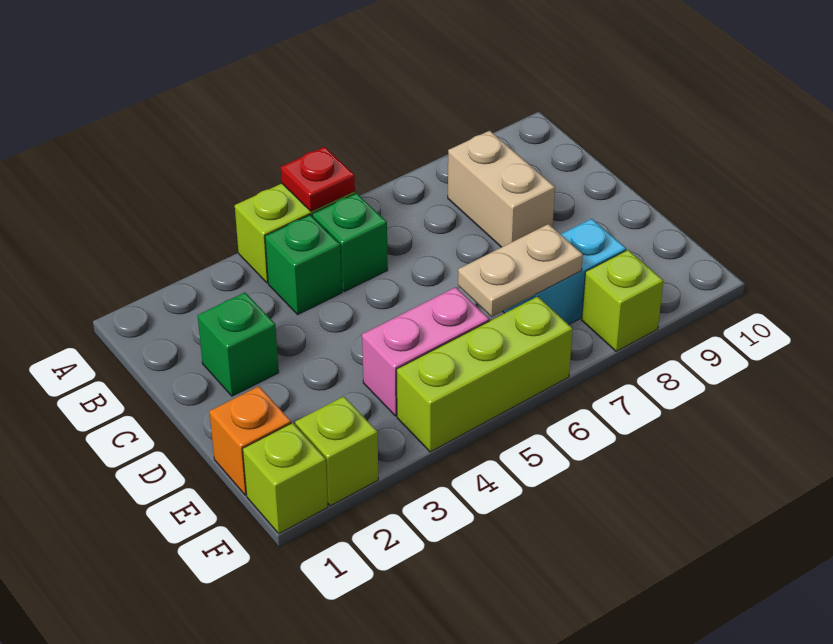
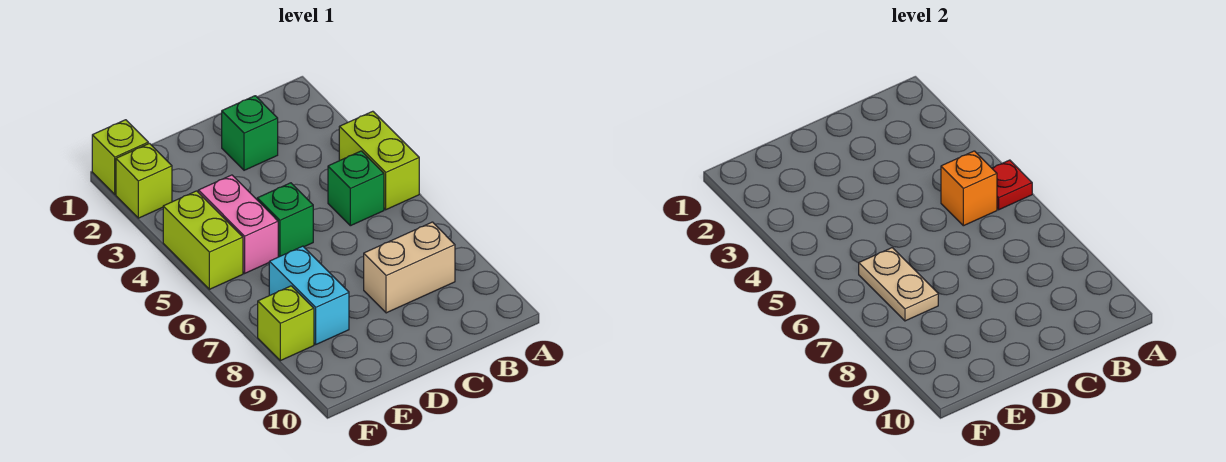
green 1x1 brick [265,215,342,315] -> green 1x1 brick moved to [257,183,313,257]
orange 1x1 brick [209,386,291,495] -> orange 1x1 brick moved to [941,151,997,226]
lime 1x3 brick [397,296,573,452] -> lime 1x2 brick [163,191,243,289]

